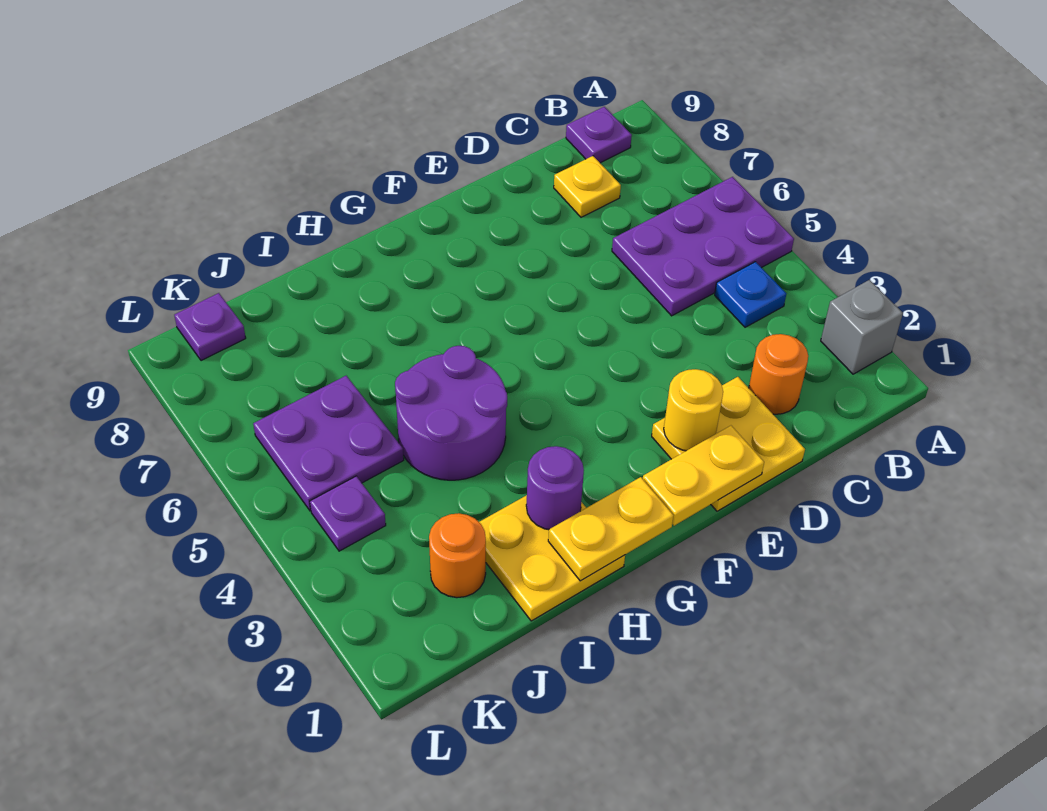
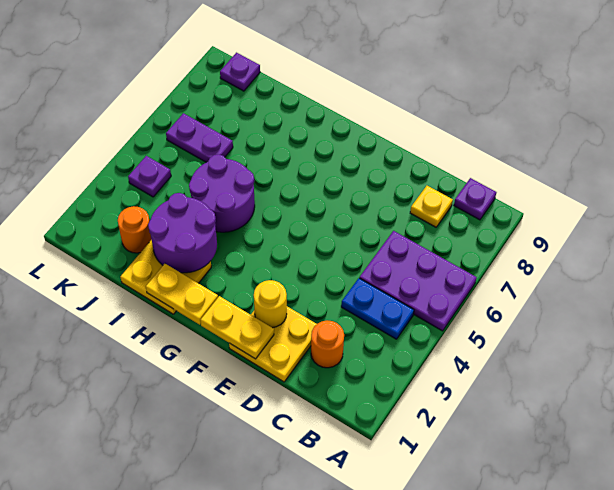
grey 1x1 brick [821,280,903,374] -> none
blue 1x1 plate [715,262,786,327] -> blue 1x2 plate [341,278,414,339]
purple 1x1 round brick [526,446,584,530] -> purple 2x2 round brick [148,193,217,273]
purple 2x2 plate [253,376,404,511] -> purple 1x2 plate [166,113,233,162]

